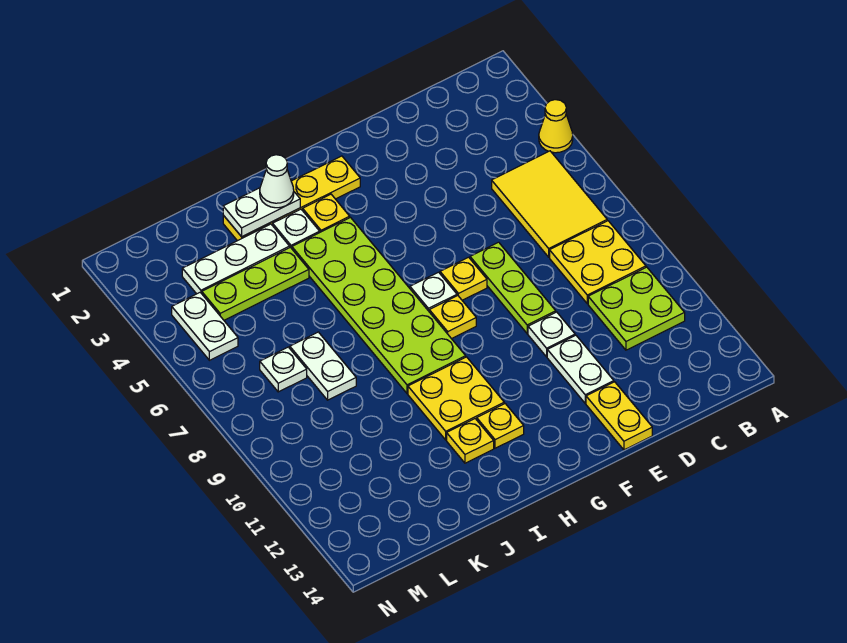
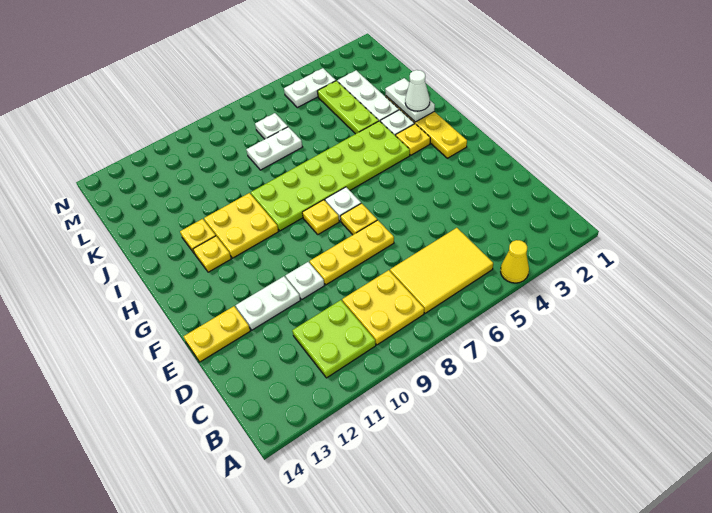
lime 1x3 plate [470,242,556,334] -> yellow 1x3 plate [310,220,394,285]

